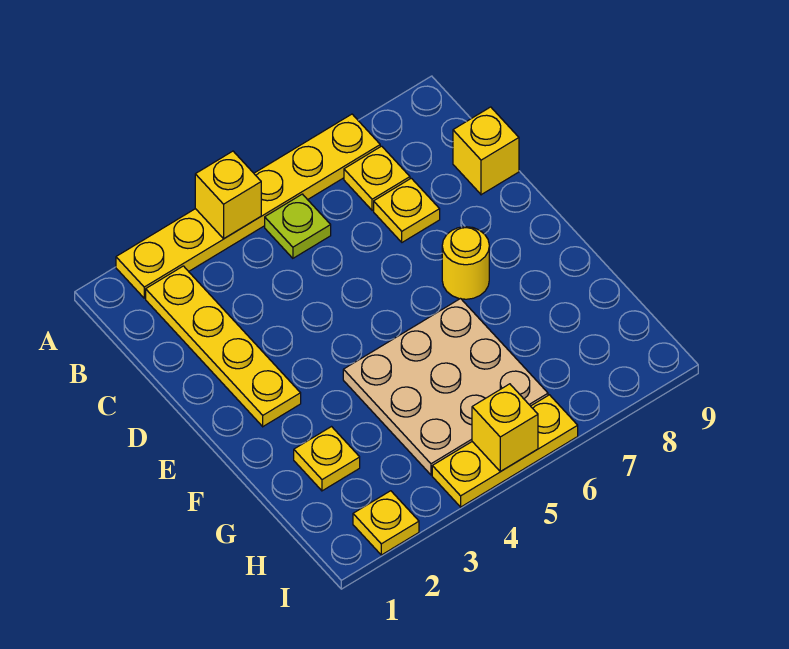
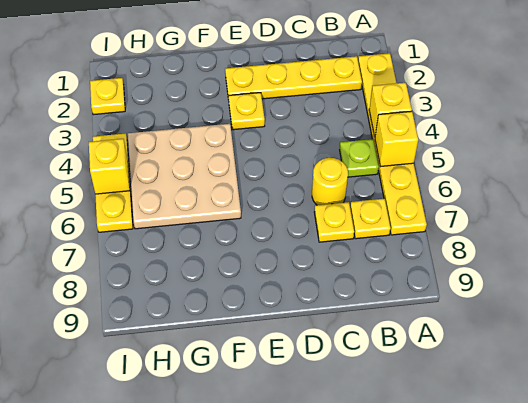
yellow 1x1 brick [453,107,519,195] -> yellow 1x1 brick moved to [375,111,418,167]
yellow 1x1 round brick [442,227,489,299] -> yellow 1x1 round brick moved to [312,158,348,205]
yellow 1x1 plate [294,427,360,491] -> yellow 1x1 plate moved to [229,93,265,130]

